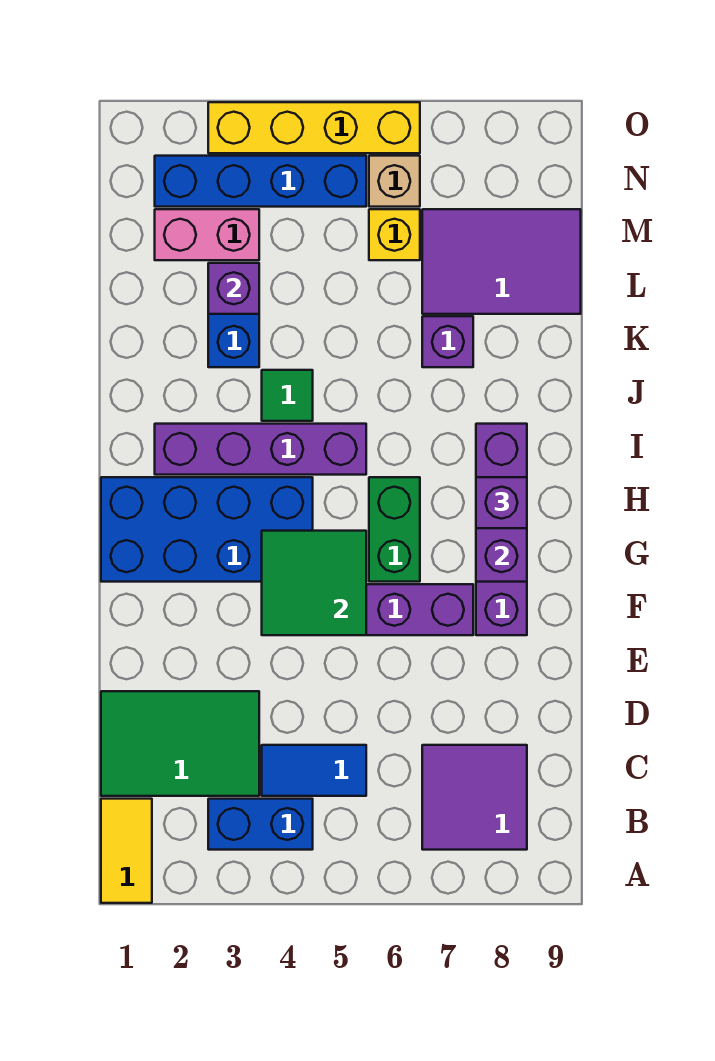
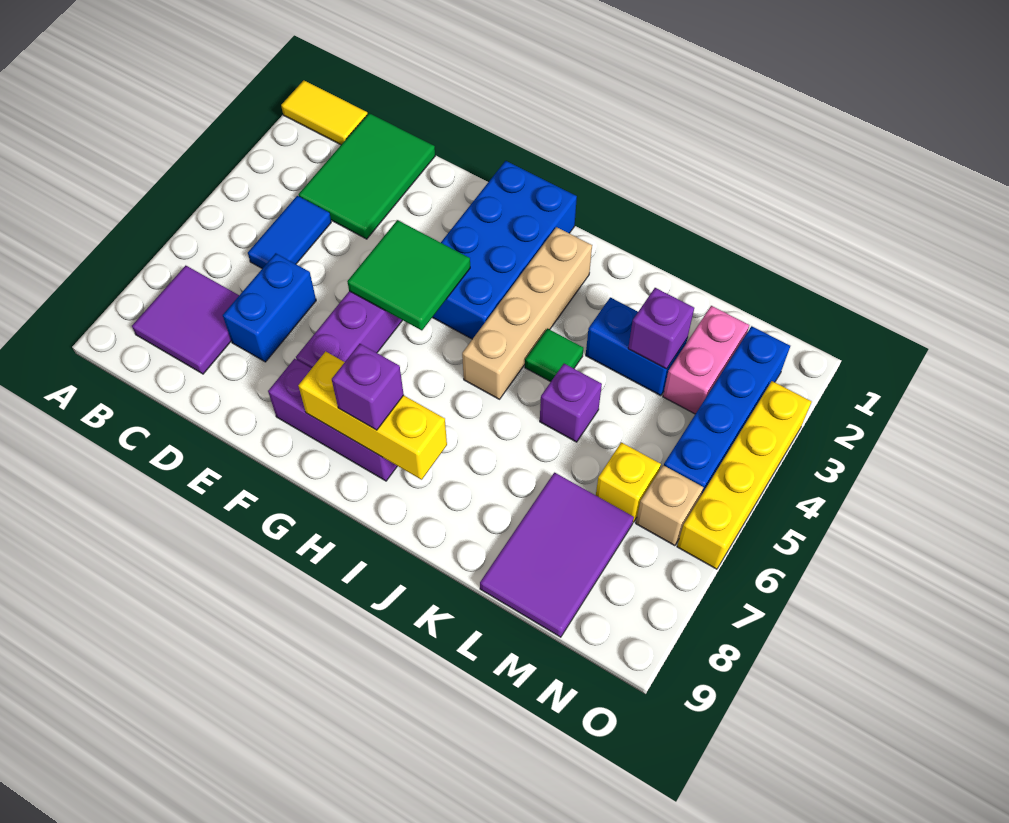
blue 1x2 brick [208,799,313,850] -> blue 1x2 brick moved to [223,253,316,362]
green 1x2 brick [369,477,420,582] -> none
purple 1x3 brick [476,424,527,582] -> yellow 1x3 brick [298,351,447,480]
purple 1x4 brick [155,424,366,475] -> tan 1x4 brick [462,227,592,399]
purple 1x1 brick [422,316,473,367] -> purple 1x1 brick moved to [540,364,602,442]

